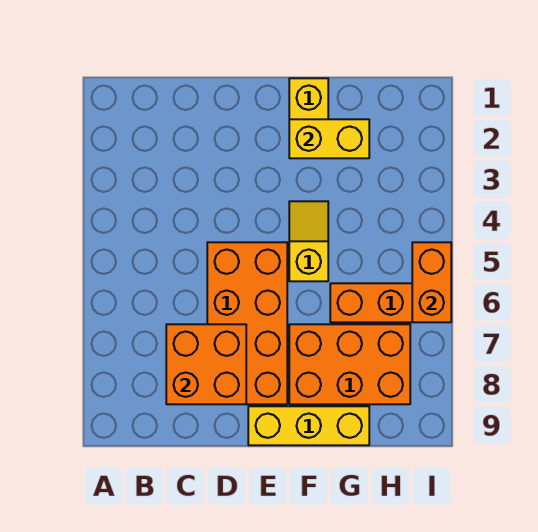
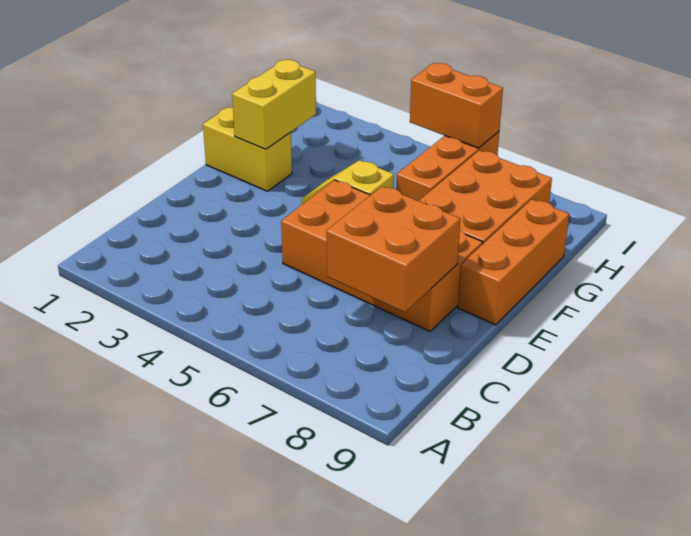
yellow 1x3 brick [248,406,369,445] -> orange 1x3 brick [458,199,569,325]

